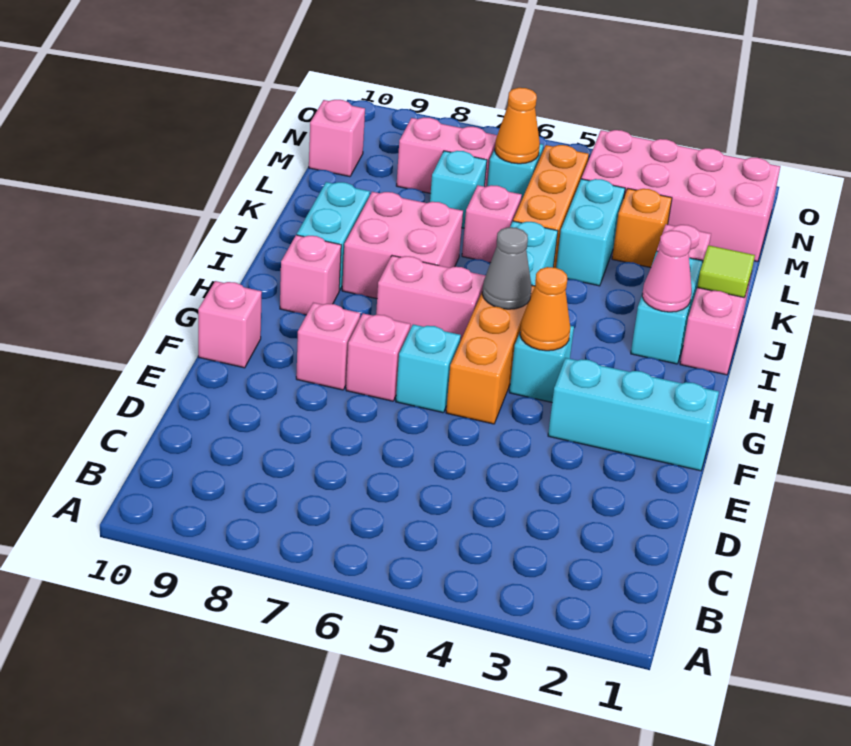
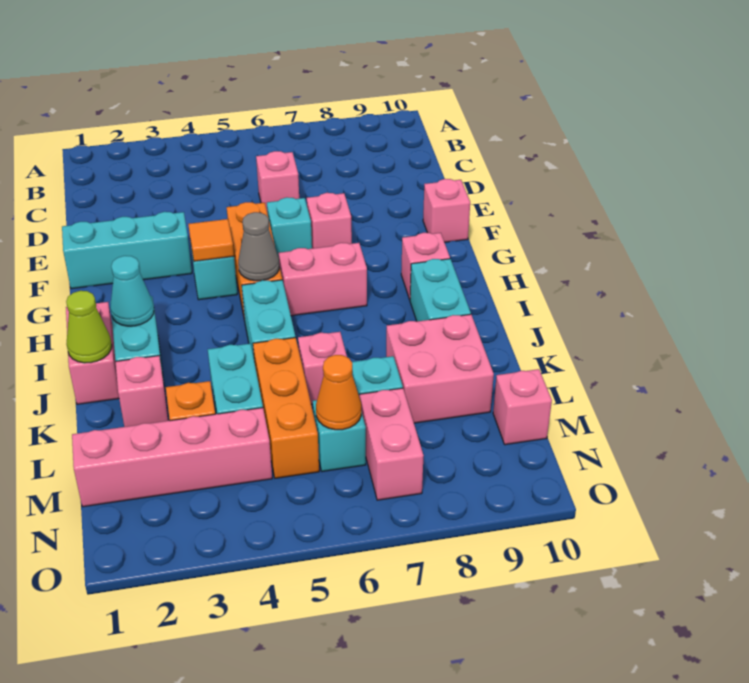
pink 1x1 brick [296,303,360,390] -> pink 1x1 brick moved to [256,151,299,210]
orange 1x1 cone [520,267,570,351] -> orange 1x1 tile [188,219,234,261]
pink 1x1 cone [642,231,692,312] -> cyan 1x1 cone [110,256,154,326]
pink 2x2 brick [342,192,463,299] -> pink 2x2 brick moved to [386,314,494,423]
lime 1x1 tile [697,245,755,298] -> lime 1x1 cone [66,291,112,363]
pink 2x4 brick [582,130,780,262] -> pink 1x4 brick [72,408,272,507]
pink 1x2 brick [396,117,497,193] -> pink 1x2 brick turned to [359,388,424,500]

